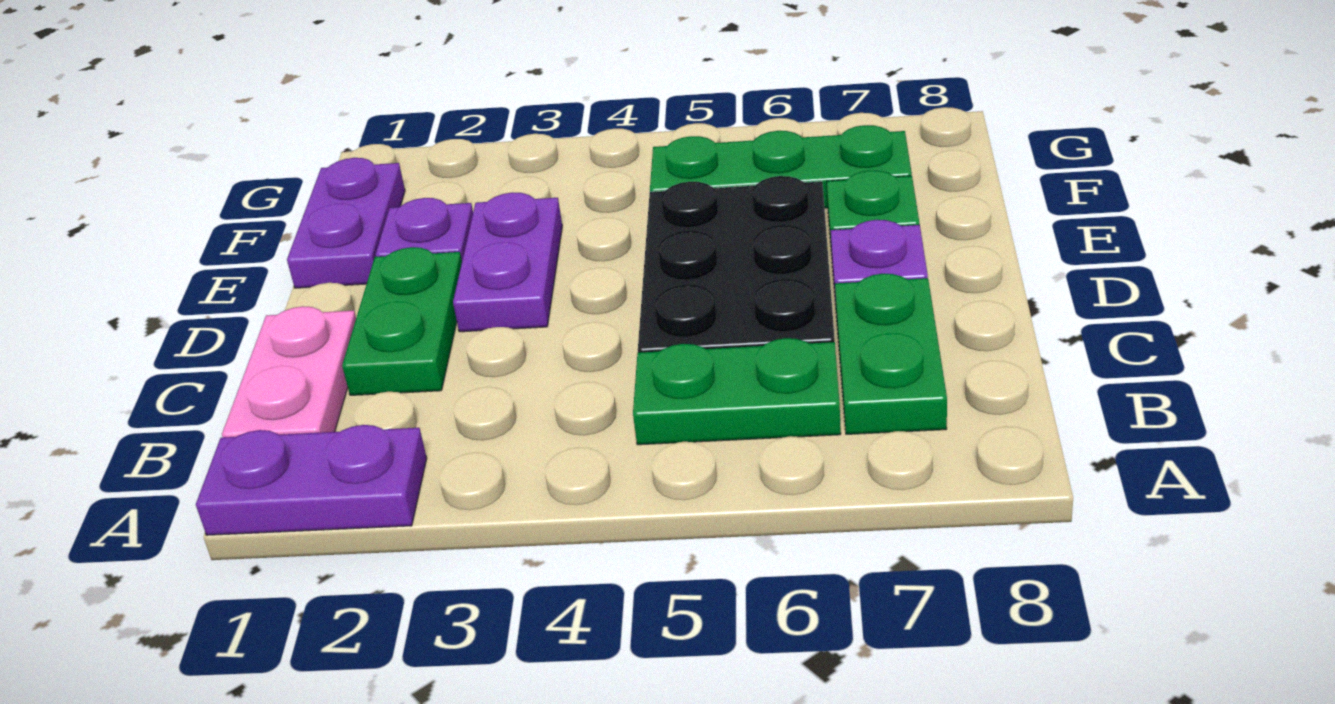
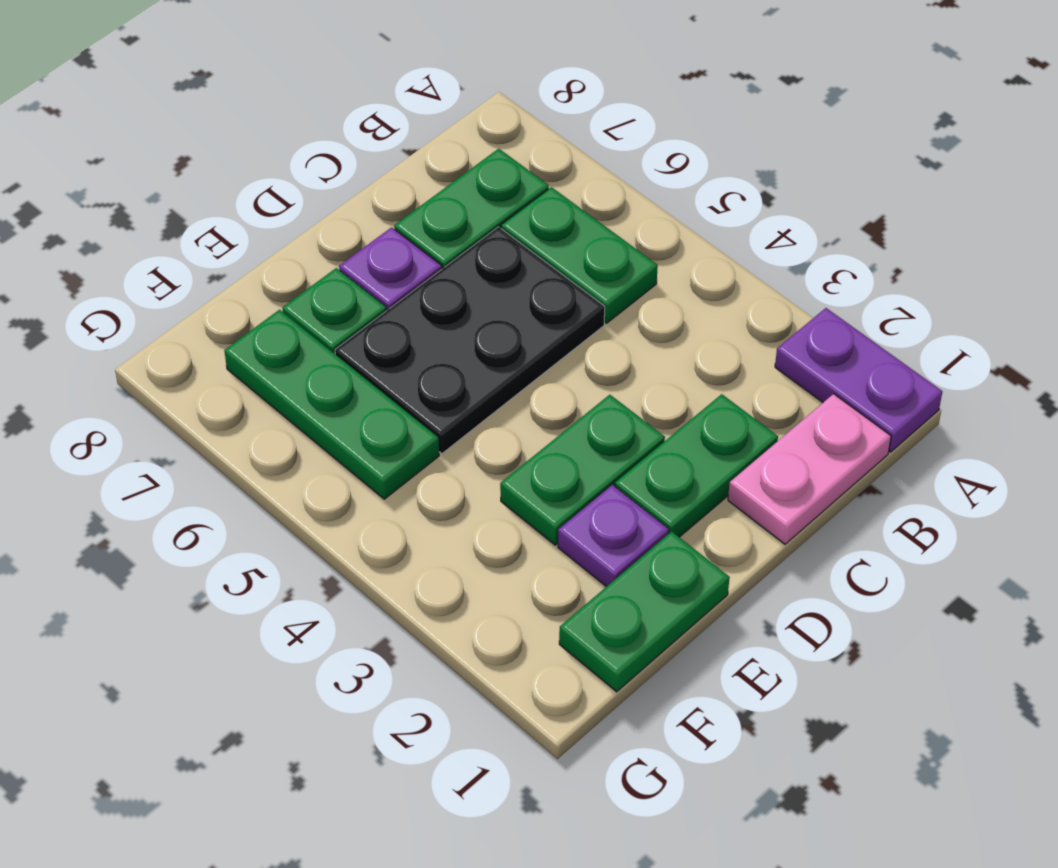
purple 1x2 plate [453,192,562,332] -> green 1x2 plate [500,395,665,545]
purple 1x2 plate [287,158,405,288] -> green 1x2 plate [559,531,730,692]

